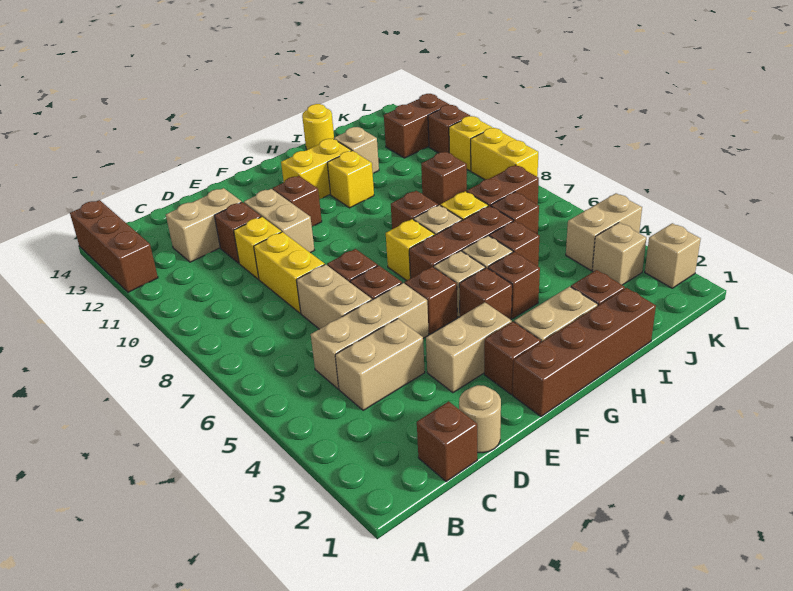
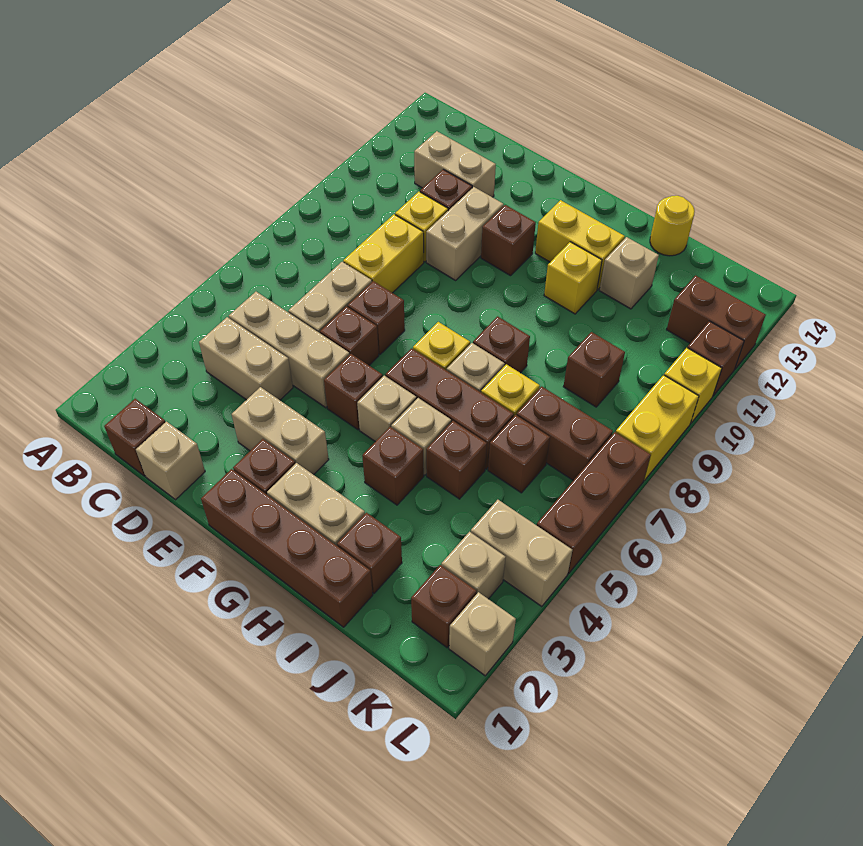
brown 1x3 brick [70,200,158,292] -> brown 1x3 brick moved to [537,432,651,573]
tan 1x1 round brick [459,385,501,453] -> tan 1x1 brick [136,422,205,500]
brown 1x1 brick [459,268,512,320] -> brown 1x1 brick moved to [411,565,476,648]

